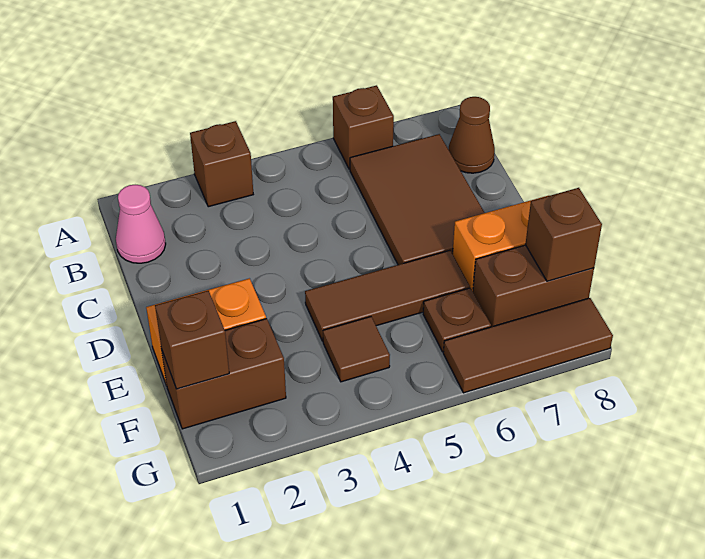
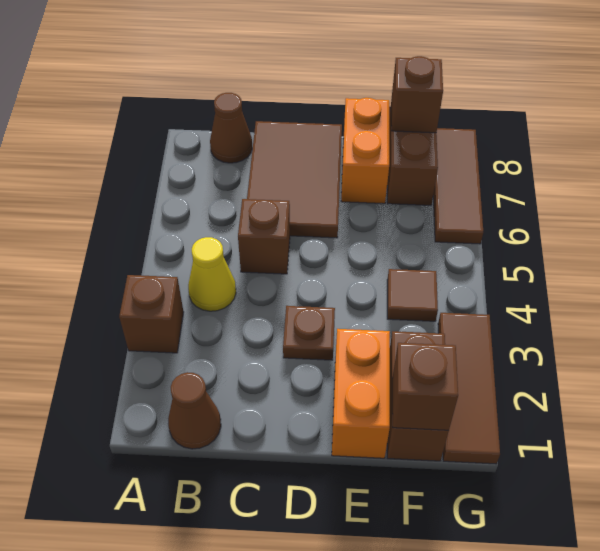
brown 1x1 brick [333,85,394,169] -> brown 1x1 brick moved to [238,199,290,274]
pink 1x1 cone [116,185,166,263] -> brown 1x1 cone [168,372,221,449]
none -> yellow 1x1 cone [188,237,236,311]
brown 2x3 tile [350,134,484,265] -> brown 2x3 tile turned to [247,121,342,238]
brown 1x3 tile [305,250,470,341] -> brown 1x3 tile moved to [438,313,500,464]
brown 1x1 plate [423,288,491,352] -> brown 1x1 plate moved to [283,306,335,360]

